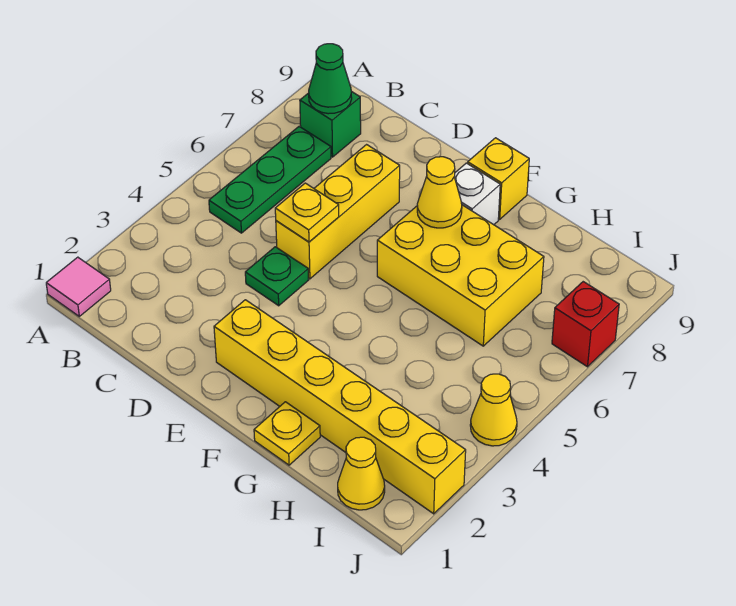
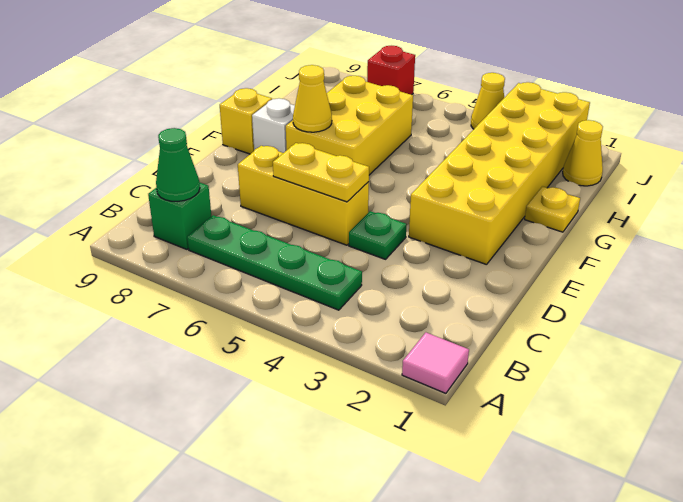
green 1x3 plate [209,127,331,233] -> green 1x4 plate [187,215,362,310]
yellow 1x1 plate [275,183,339,242] -> yellow 1x2 plate [273,143,369,202]
yellow 1x6 brick [214,300,466,514] -> yellow 2x6 brick [409,82,590,265]

